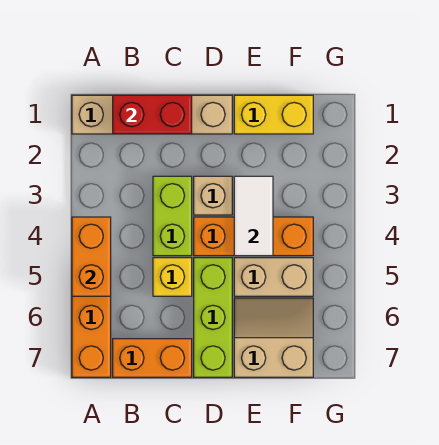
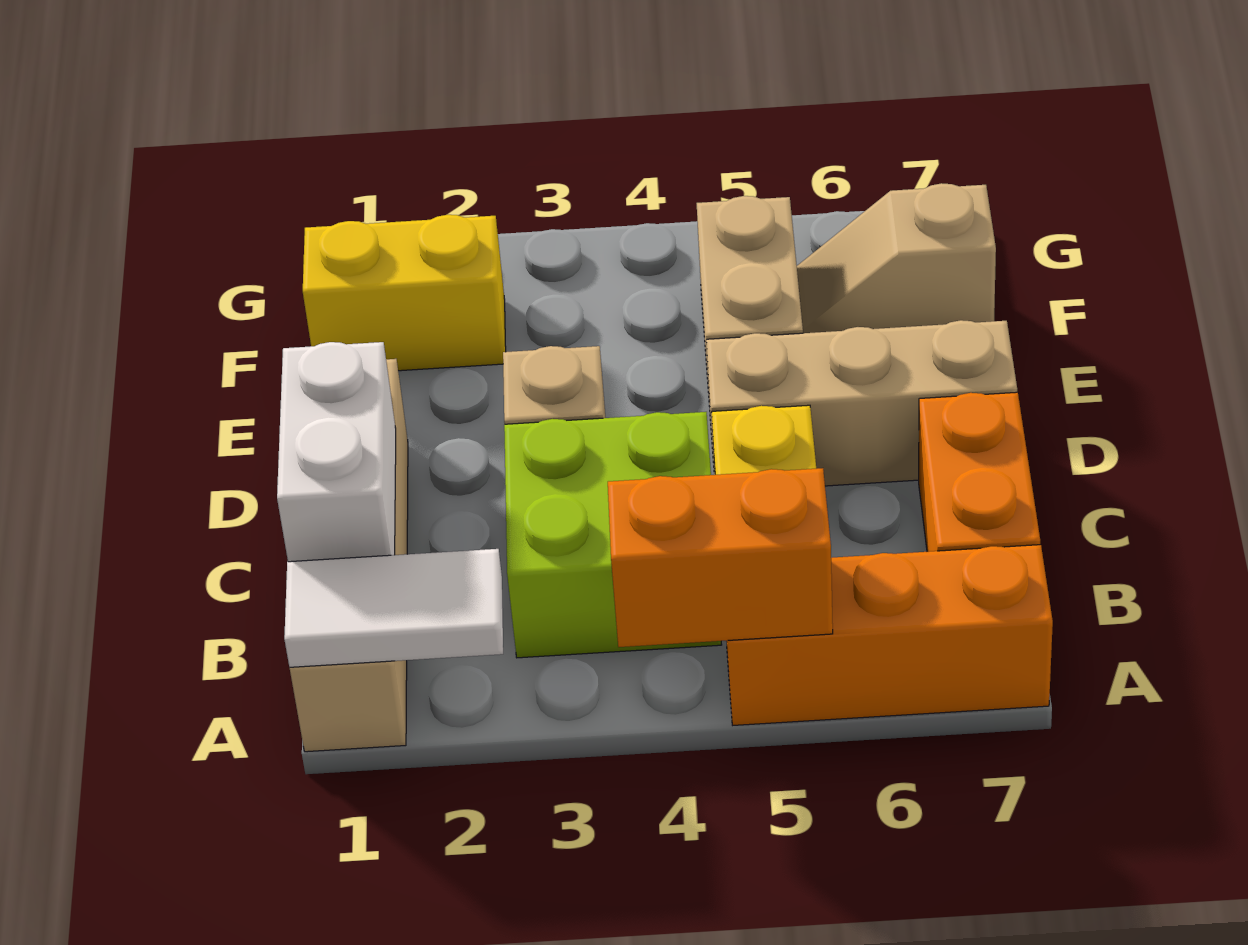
red 1x2 brick [113,95,192,134] -> white 1x2 brick [277,342,396,562]
lime 1x2 brick [153,176,192,256] -> lime 2x2 brick [504,412,722,658]
orange 1x3 brick [194,217,313,256] -> none
lime 1x3 brick [194,258,232,377] -> tan 1x3 brick [706,320,1017,486]
yellow 1x2 brick [234,95,313,134] -> yellow 1x2 brick turned to [303,215,506,371]
white 1x2 tile [234,176,273,256] -> white 1x2 tile moved to [284,549,503,667]
tan 2x2 slope [234,298,313,377] -> tan 1x2 slope [797,183,996,333]

